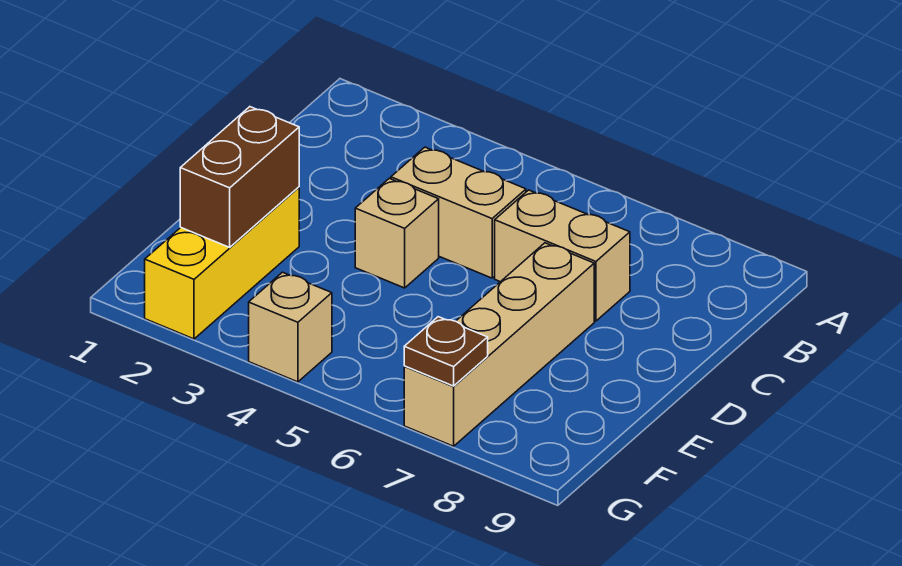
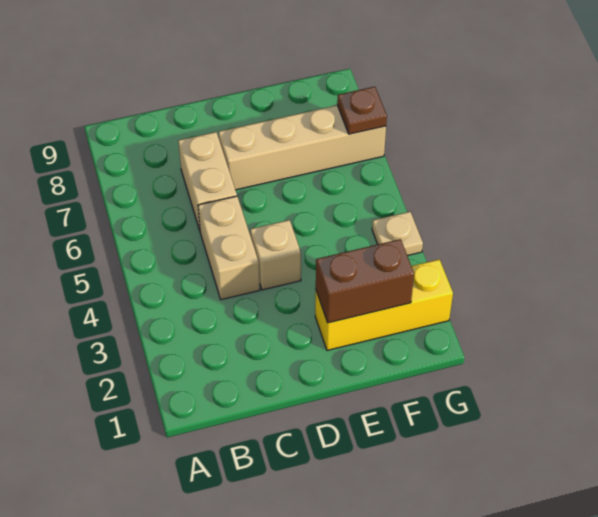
tan 1x1 brick [249,272,332,382] -> tan 1x1 plate [372,212,423,256]

